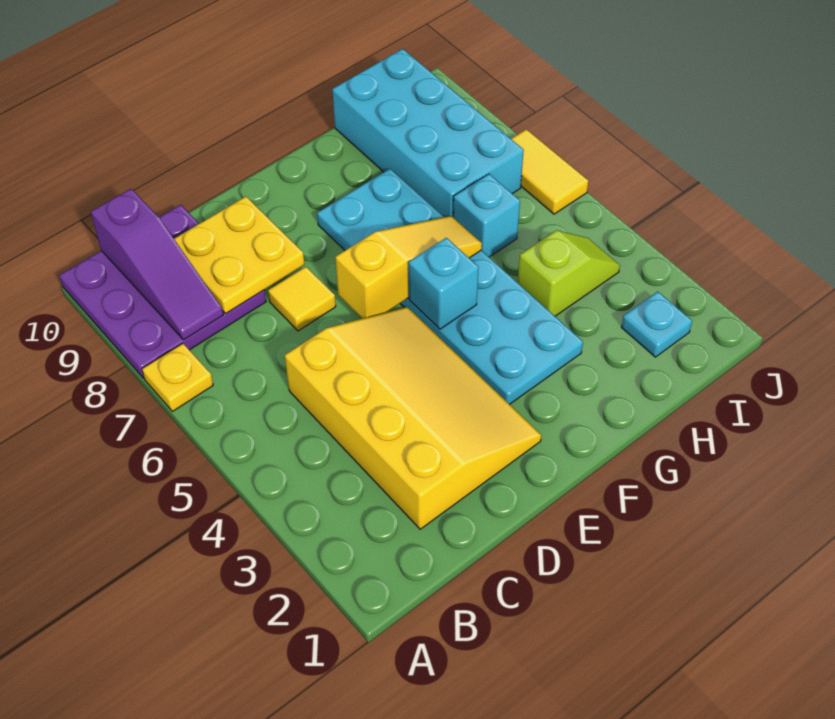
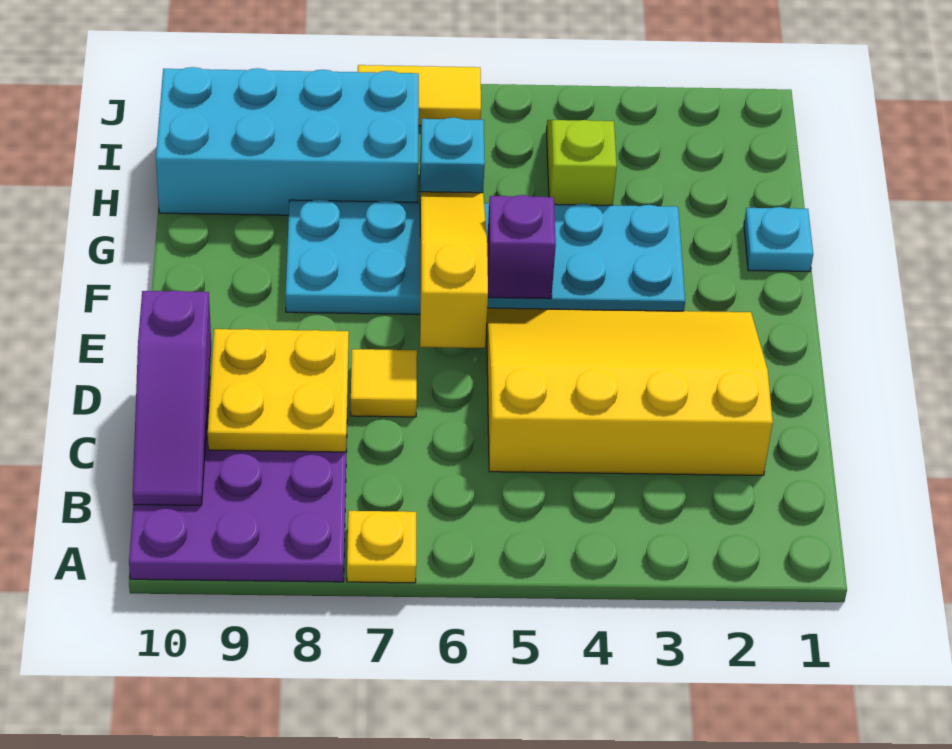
purple 1x3 slope [91,189,223,340] -> purple 1x3 slope turned to [133,291,211,506]
cyan 1x1 brick [409,238,479,329] -> purple 1x1 brick [487,195,556,299]
cyan 1x1 plate [621,292,692,357] -> cyan 1x1 plate moved to [744,207,813,271]

